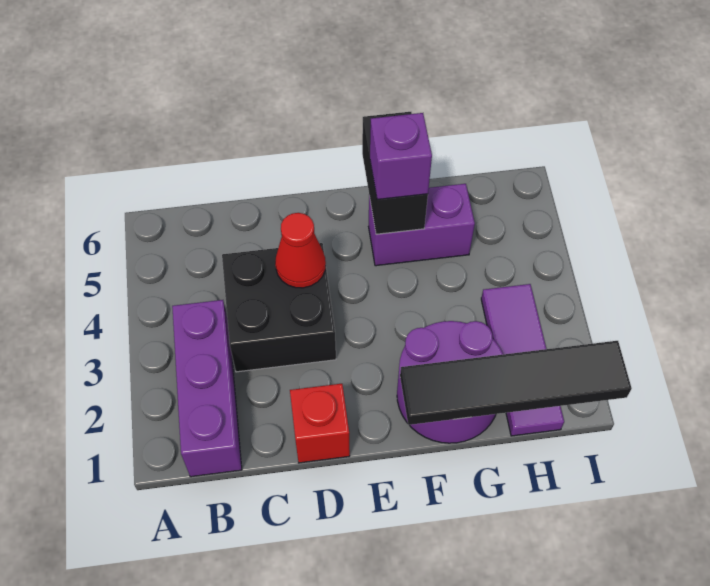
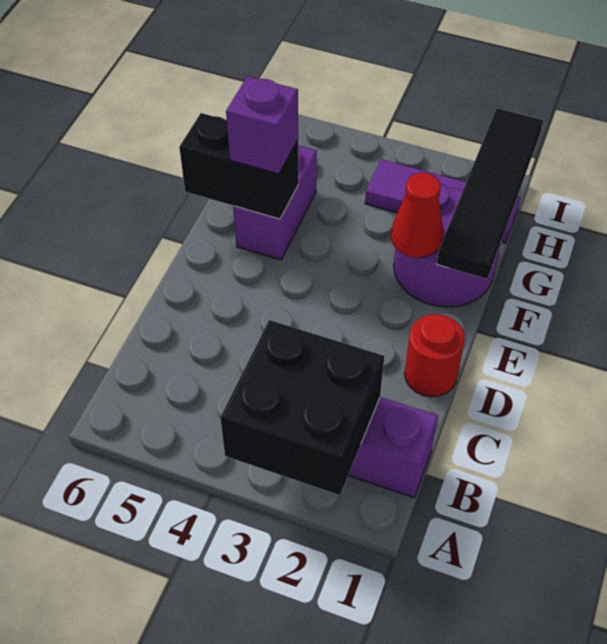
black 2x2 brick [222,243,336,372] -> black 2x2 brick moved to [220,320,384,495]
red 1x1 brick [290,384,350,463] -> red 1x1 round brick [404,314,465,397]
red 1x1 cone [275,213,326,288] -> red 1x1 cone moved to [391,173,444,258]

